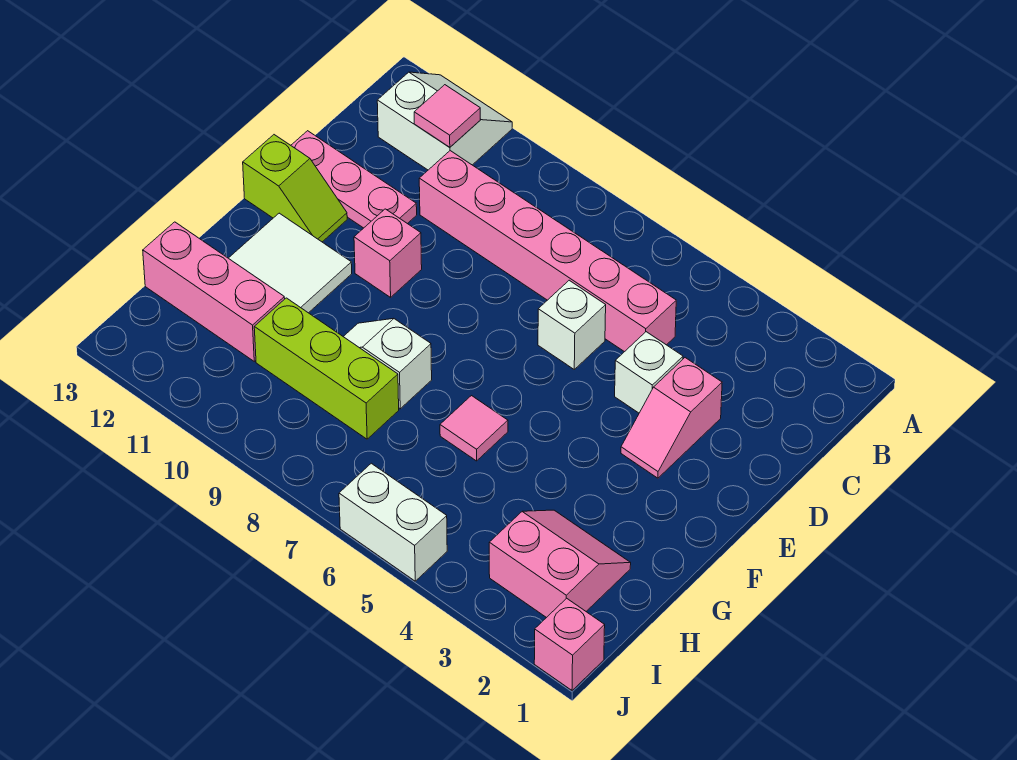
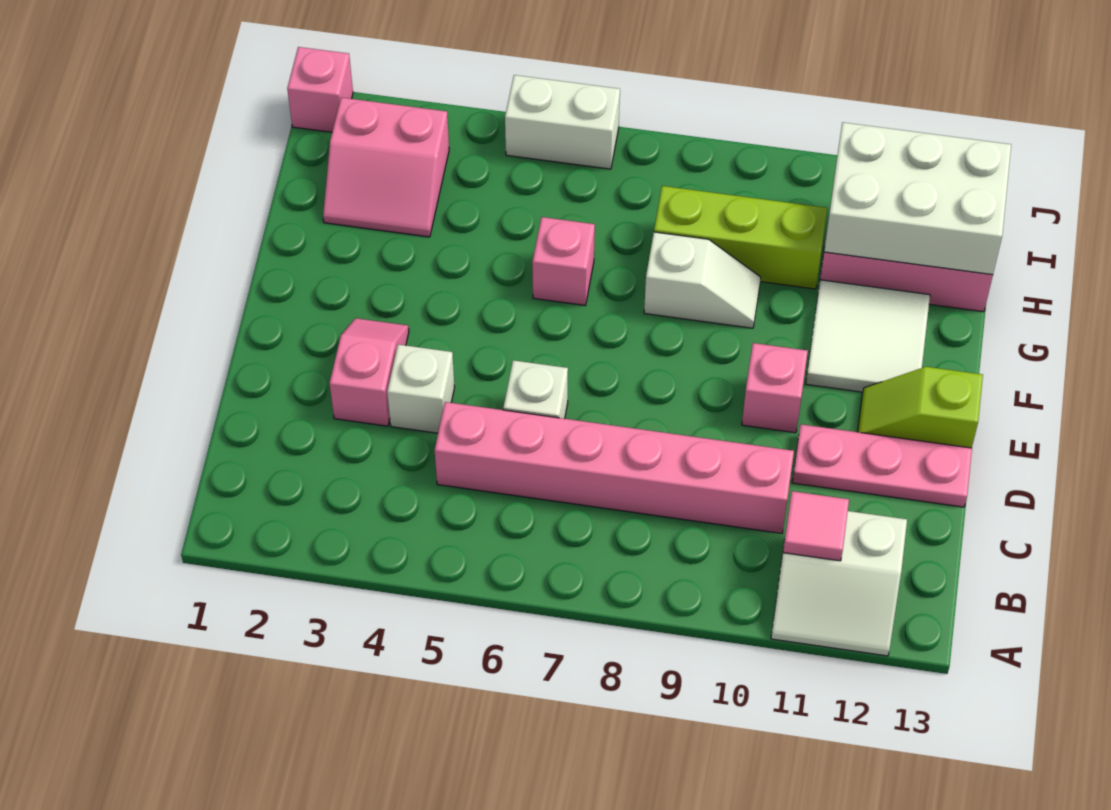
pink 1x1 tile [440,396,508,461] -> pink 1x1 brick [532,217,595,305]
none -> white 2x3 brick [824,122,1011,275]

